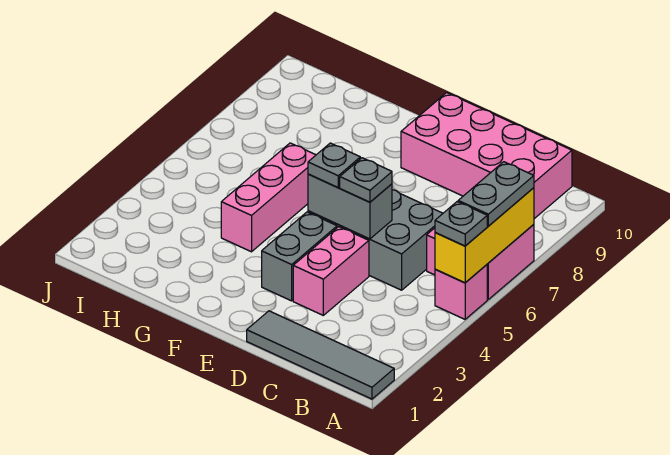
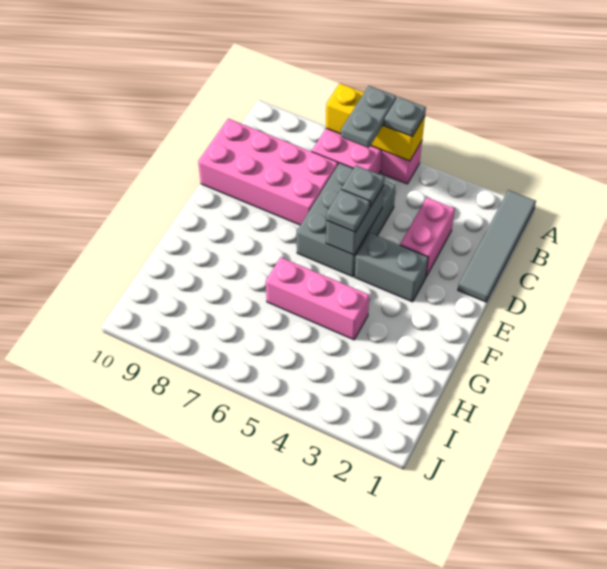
grey 1x2 plate [458,162,534,226] -> grey 1x2 plate turned to [341,86,396,148]
pink 2x4 brick [401,93,572,219] -> pink 2x4 brick turned to [198,119,338,225]
pink 1x2 brick [293,227,369,315] -> pink 1x2 brick turned to [400,198,455,276]

